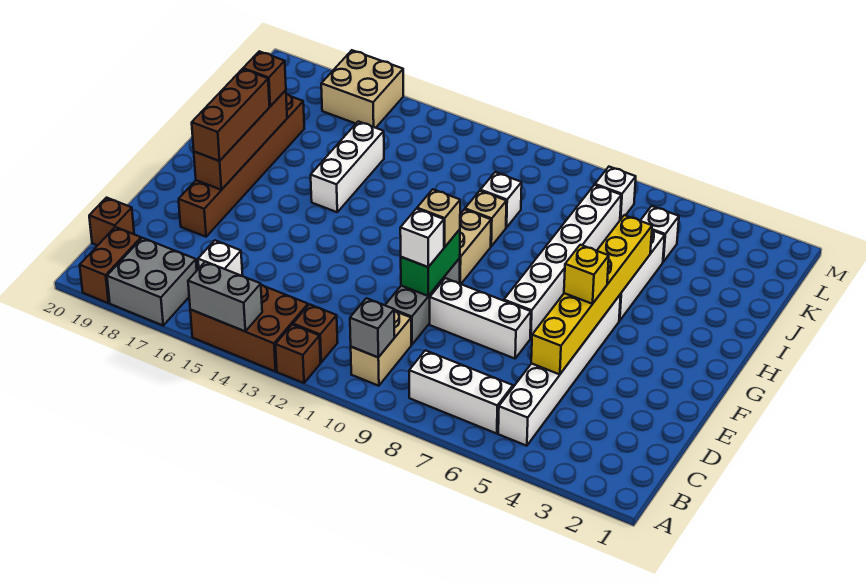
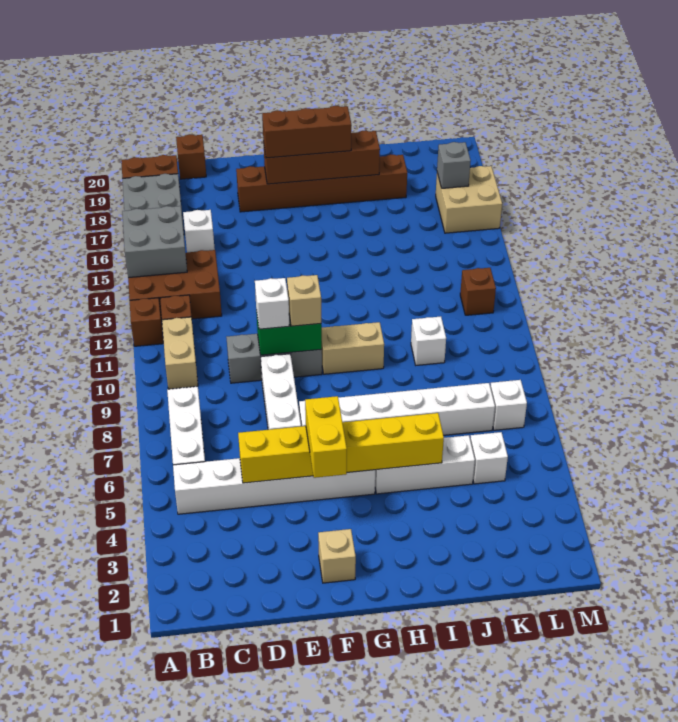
brown 2x3 brick [190,285,308,371] -> brown 2x3 brick turned to [128,250,222,321]
grey 1x2 brick [188,262,262,331] -> grey 2x2 brick [122,206,187,278]
tan 1x2 brick [351,311,411,386] -> tan 1x2 brick turned to [162,317,198,389]
grey 1x1 brick [350,298,395,357] -> grey 1x1 brick moved to [437,142,471,188]
yellow 1x1 brick [564,245,609,304] -> yellow 1x2 brick [305,396,347,478]
white 1x3 brick [311,121,384,212] -> none
tan 1x1 brick [465,191,506,246] -> tan 1x1 brick moved to [318,529,356,583]
brown 1x1 brick [243,51,286,106] -> brown 1x1 brick moved to [460,268,496,315]

